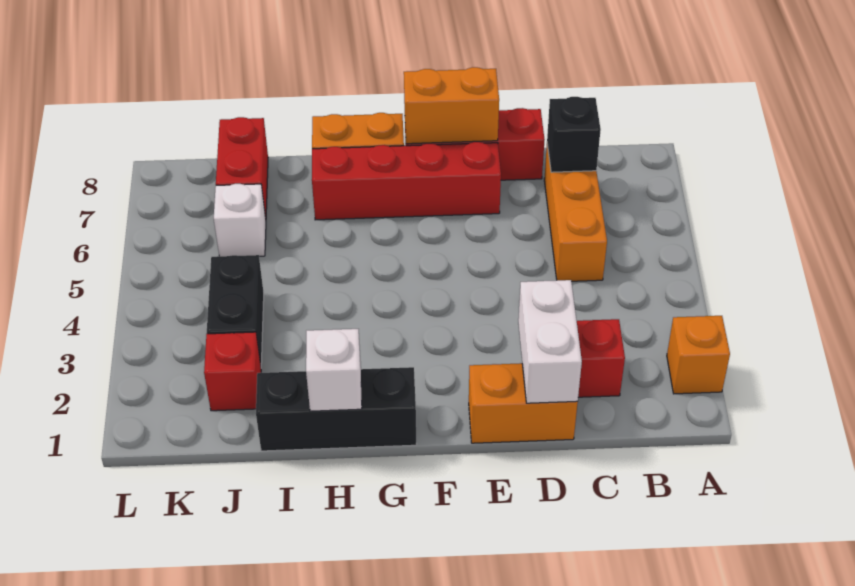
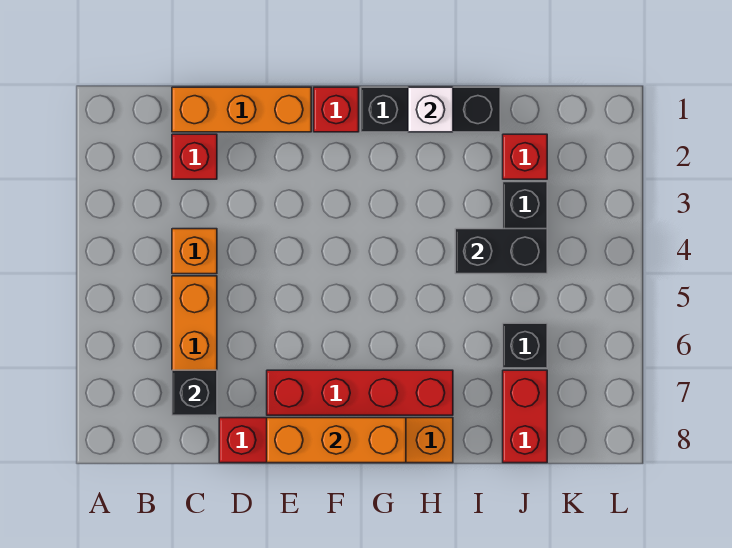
orange 1x1 brick [667,316,730,394] -> orange 1x1 brick moved to [172,229,217,274]
orange 1x2 brick [469,363,578,443] -> orange 1x3 brick [172,87,311,132]
white 1x2 brick [518,280,582,403] -> none
orange 1x2 brick [404,67,499,144] -> orange 1x3 brick [267,418,406,463]
none -> red 1x1 brick [314,87,359,132]
none -> black 1x2 brick [455,229,547,274]
white 1x1 brick [214,184,266,256] -> black 1x1 brick [503,323,547,368]

